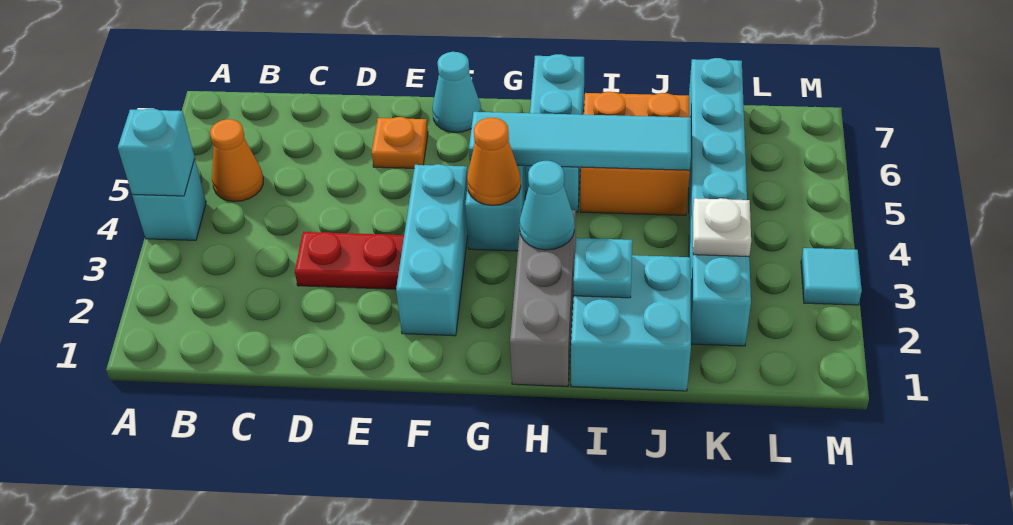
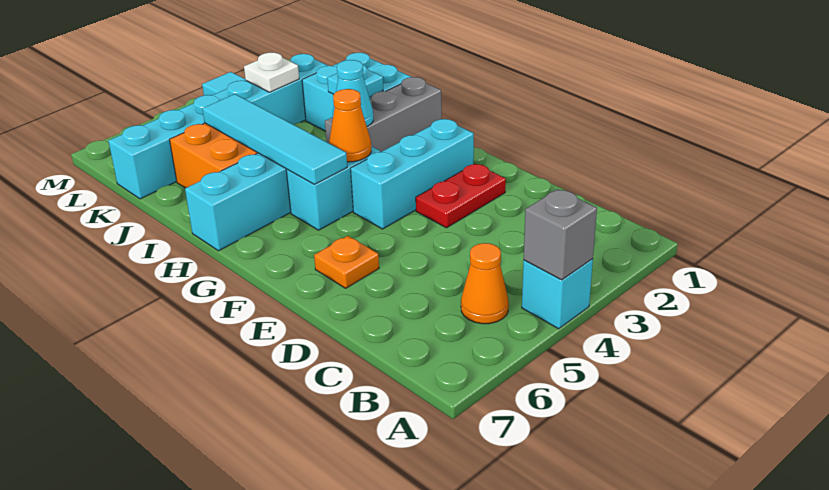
cyan 1x1 brick [118,109,195,196] -> grey 1x1 brick [524,189,597,280]
red 1x2 plate [295,232,404,289] -> red 1x2 plate turned to [416,164,506,228]
cyan 1x1 cone [433,52,481,132] -> none

